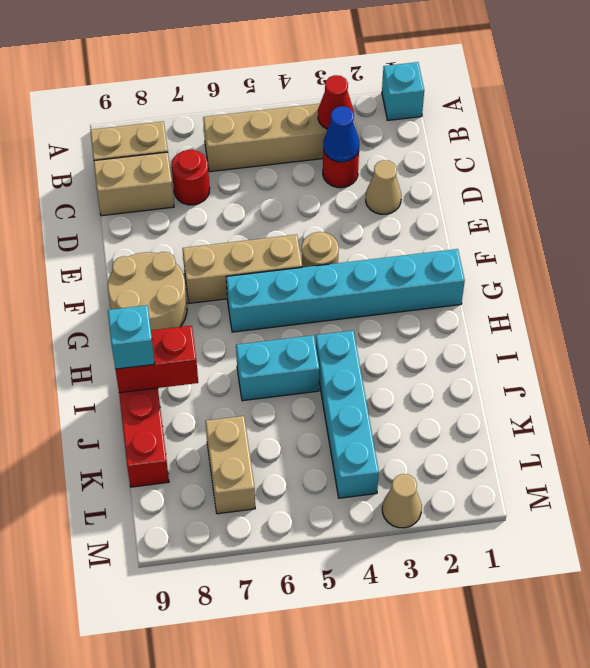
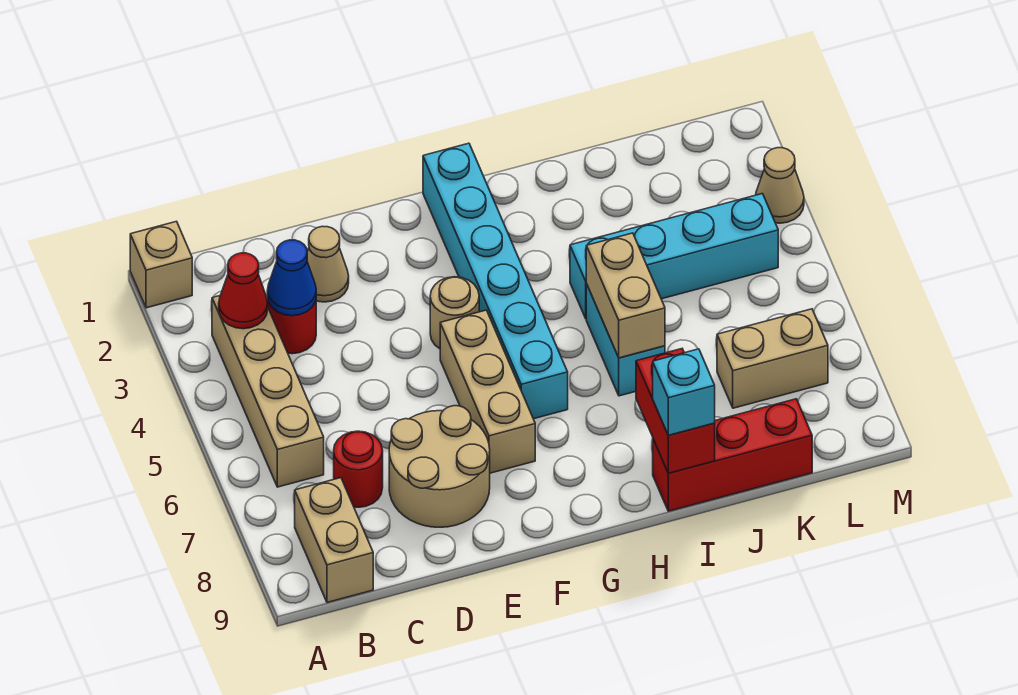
cyan 1x1 brick [382,62,424,120] -> tan 1x1 brick [130,221,192,308]
tan 1x2 brick [94,152,174,216] -> tan 1x2 brick moved to [586,233,665,358]
tan 2x2 round brick [108,252,187,330] -> tan 2x2 round brick moved to [389,406,490,527]

